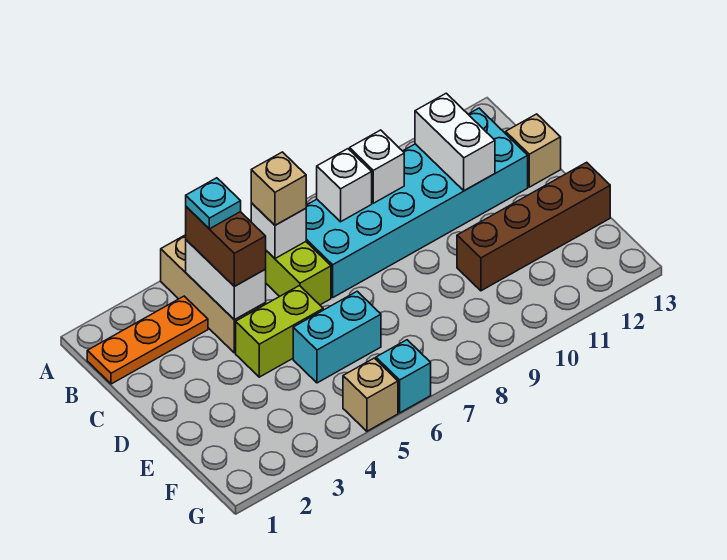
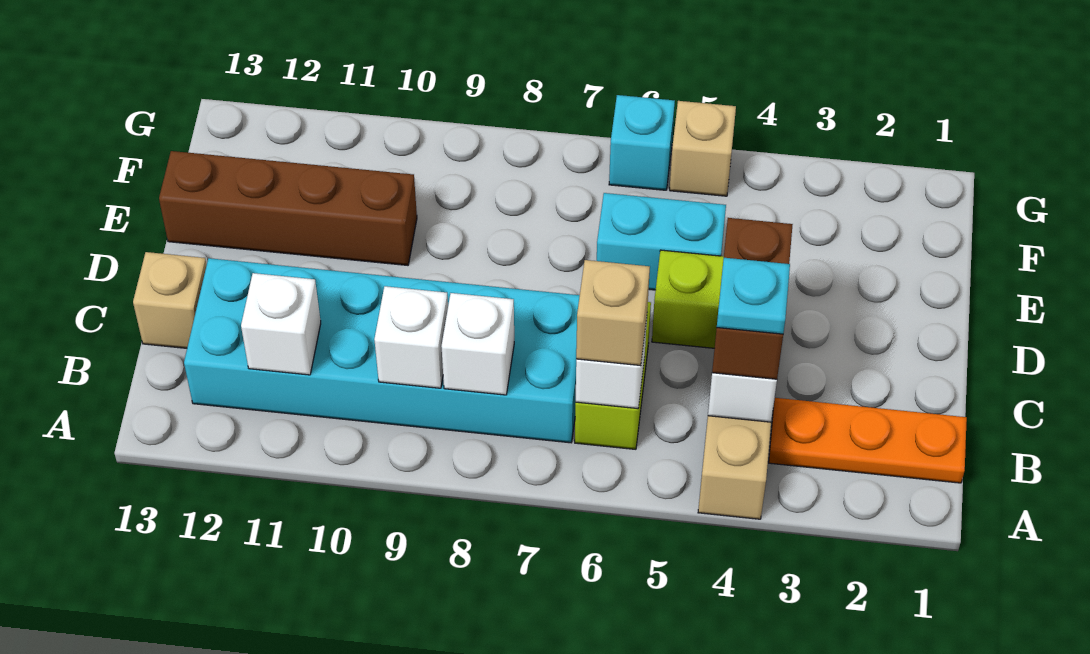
white 1x2 brick [415,93,495,191] -> white 1x1 brick [241,273,321,375]

